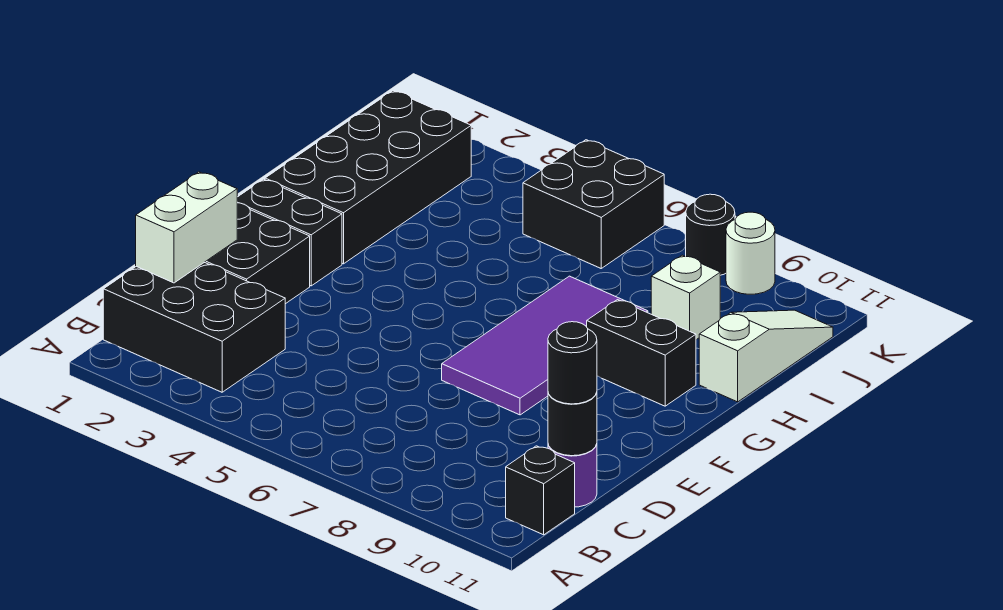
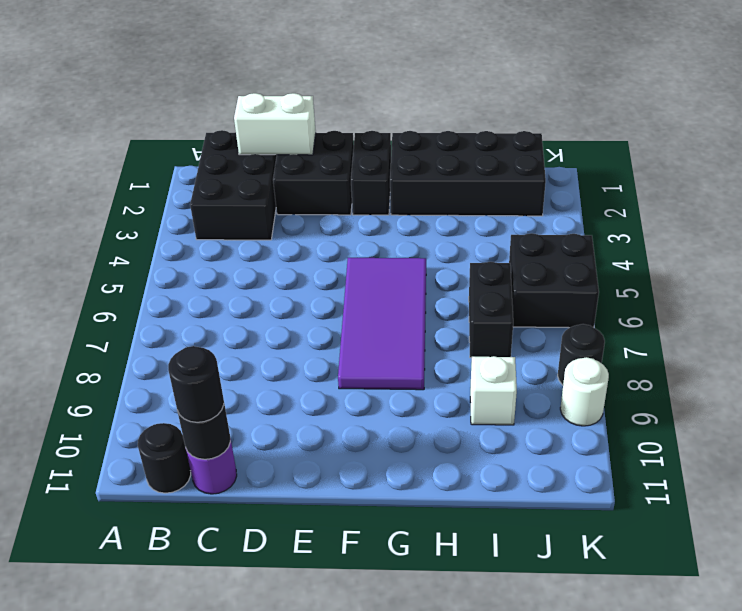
black 1x1 brick [506,446,575,535] -> black 1x1 round brick [138,423,191,493]
purple 2x4 tile [442,276,648,415] -> purple 2x4 tile turned to [338,258,426,390]
black 1x2 brick [587,300,696,406] -> black 1x2 brick moved to [469,262,513,358]
white 1x3 slope [699,310,833,402] -> none

